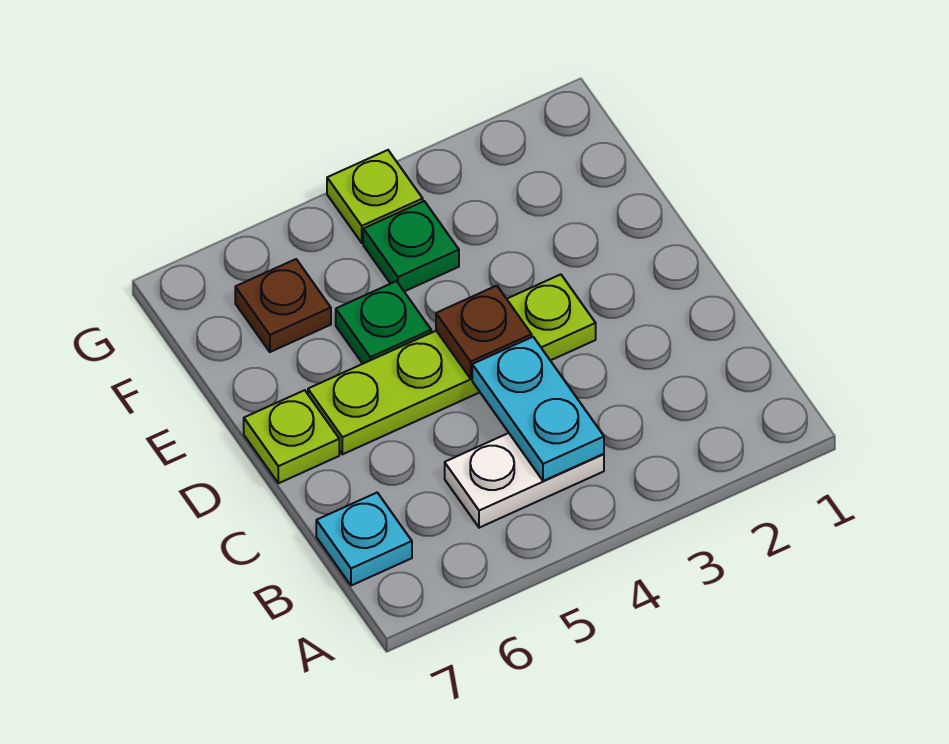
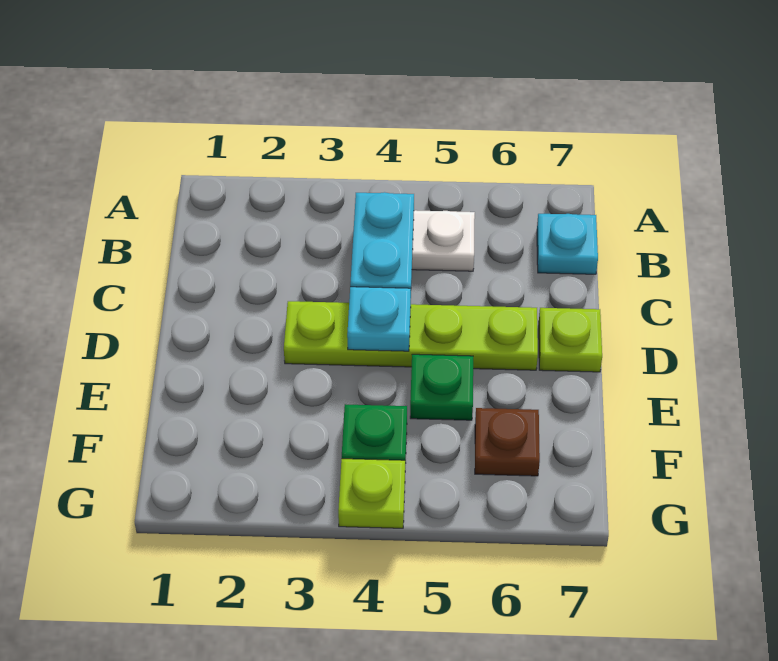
brown 1x1 plate [436,286,532,378] -> cyan 1x1 plate [347,287,411,351]

